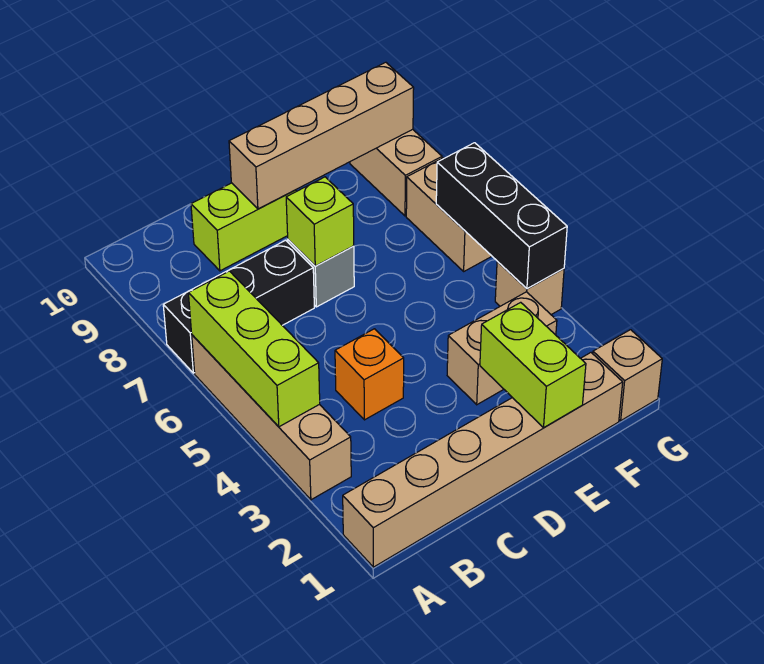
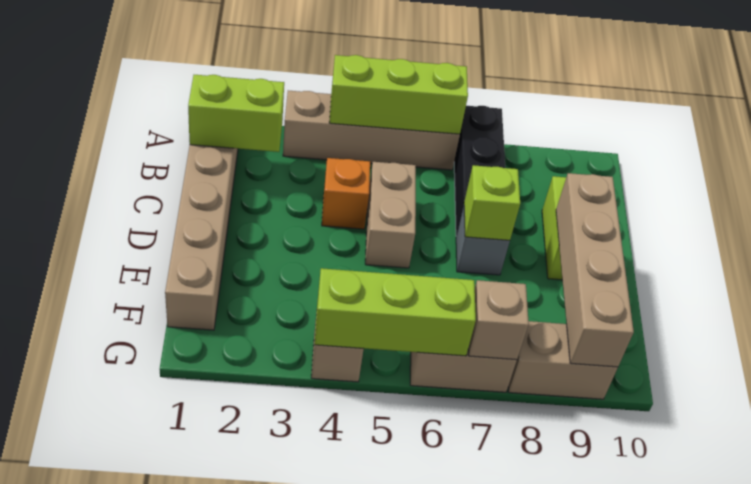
lime 1x2 brick [480,302,586,428] -> lime 1x2 brick moved to [188,75,284,152]
tan 1x2 brick [447,292,557,405] -> tan 1x2 brick moved to [365,162,416,268]
tan 1x1 brick [593,330,662,421] -> tan 1x1 brick moved to [468,280,529,360]
black 1x3 brick [436,143,567,289] -> lime 1x3 brick [315,268,476,356]

